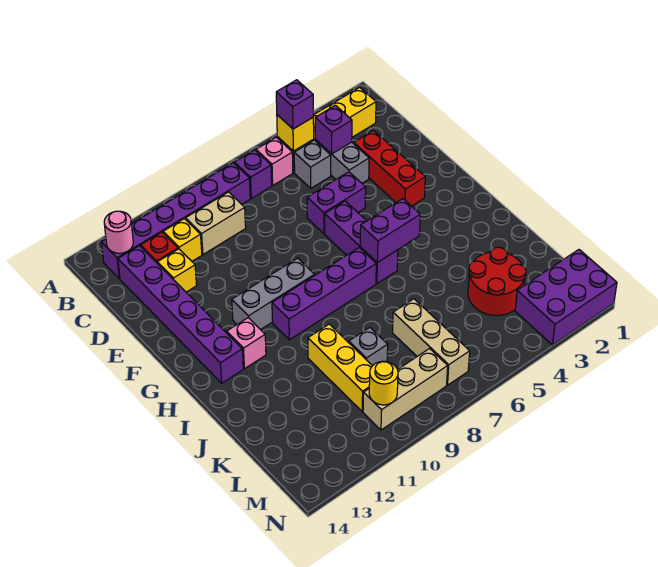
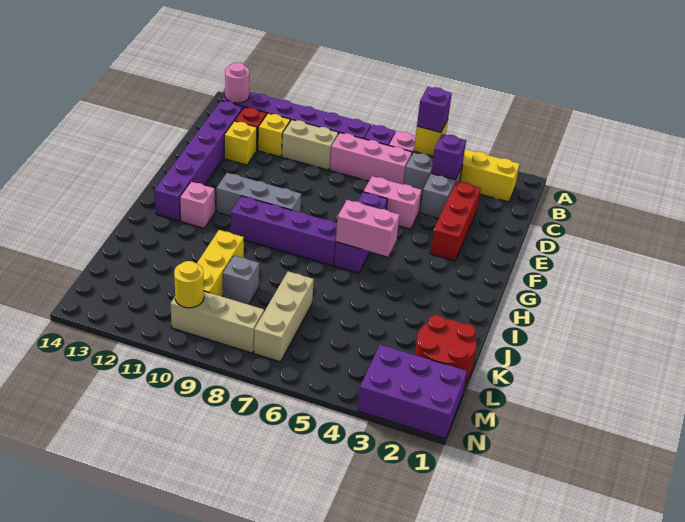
none -> pink 1x3 brick [330,133,412,185]
purple 1x2 brick [307,172,366,234] -> pink 1x2 brick [363,176,422,229]
purple 1x2 brick [360,199,420,263] -> pink 1x2 brick [336,200,400,257]
red 2x2 round brick [468,247,526,316] -> red 2x2 round brick moved to [415,315,477,381]

